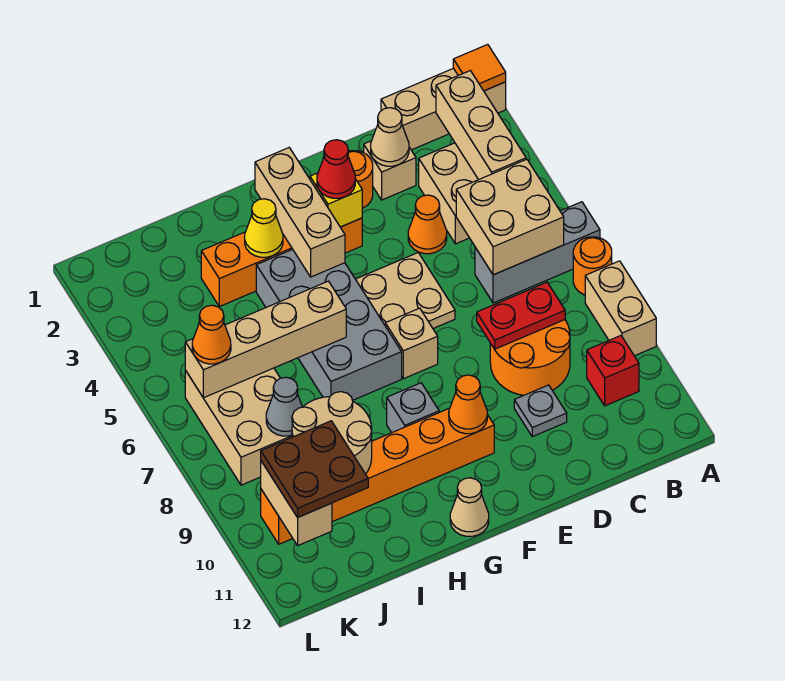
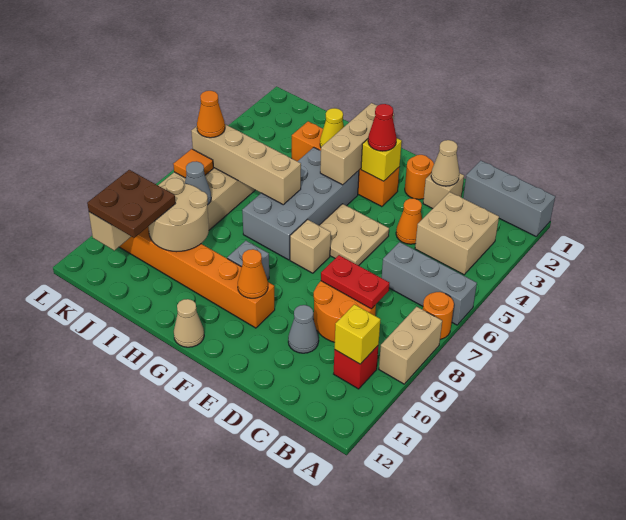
tan 1x3 brick [381,68,506,150] -> grey 1x3 brick [463,161,555,236]
orange 1x1 tile [453,44,506,91] -> orange 1x1 tile moved to [174,149,213,178]
tan 1x3 brick [436,71,526,180] -> none
tan 2x2 brick [456,159,564,275] -> none
none -> yellow 1x1 brick [334,304,380,364]
grey 1x1 plate [514,385,567,437] -> grey 1x1 cone [288,305,319,353]

